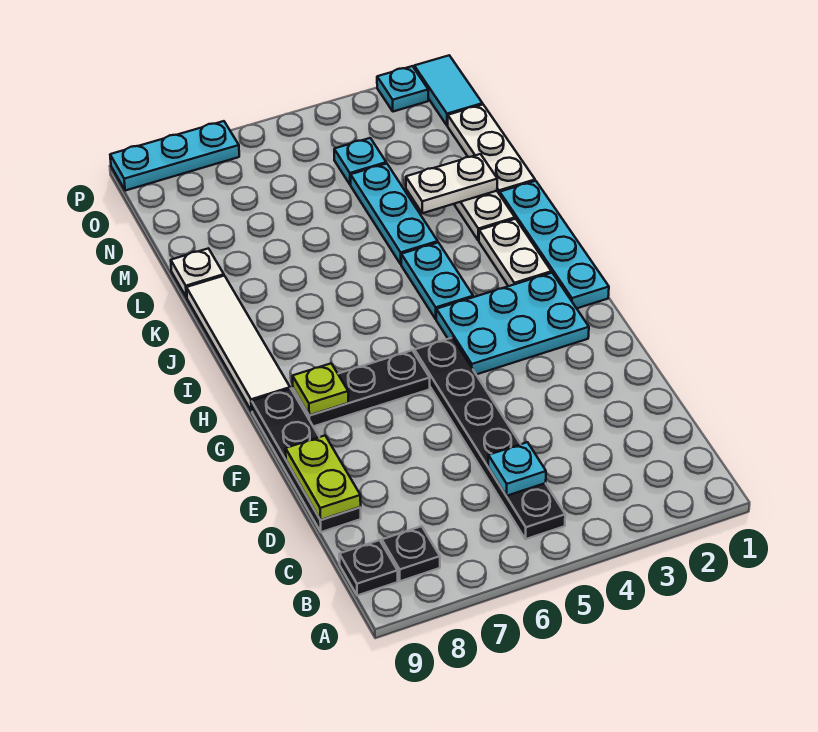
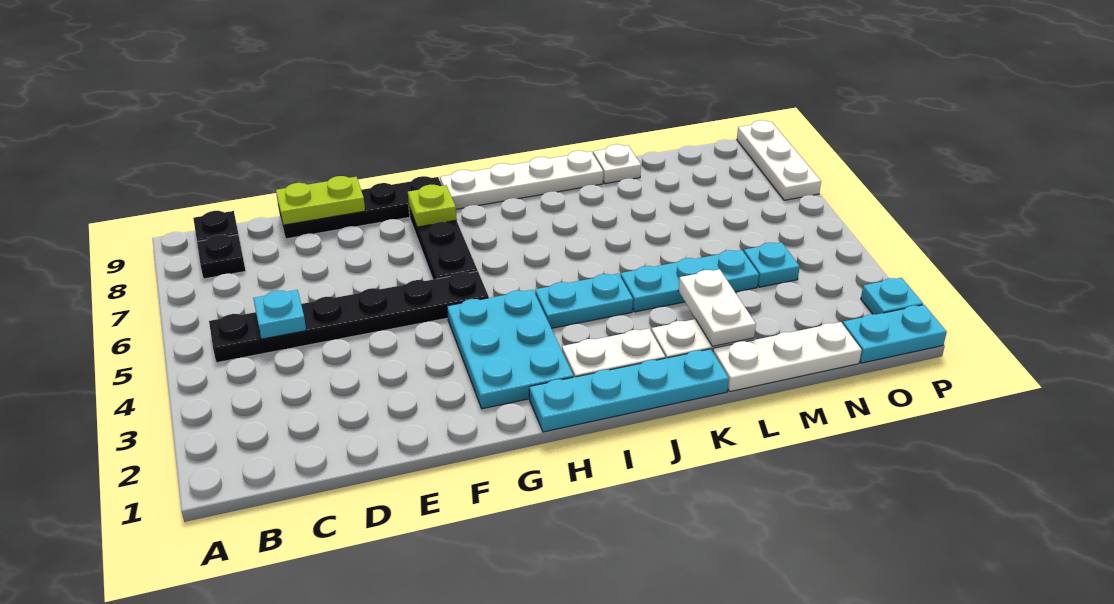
white 1x4 tile [186,276,290,411] -> white 1x4 plate [440,151,603,209]
cyan 1x2 tile [414,55,483,125] -> cyan 1x2 plate [843,305,947,363]
cyan 1x3 plate [110,121,239,191] -> white 1x3 plate [737,120,821,200]

